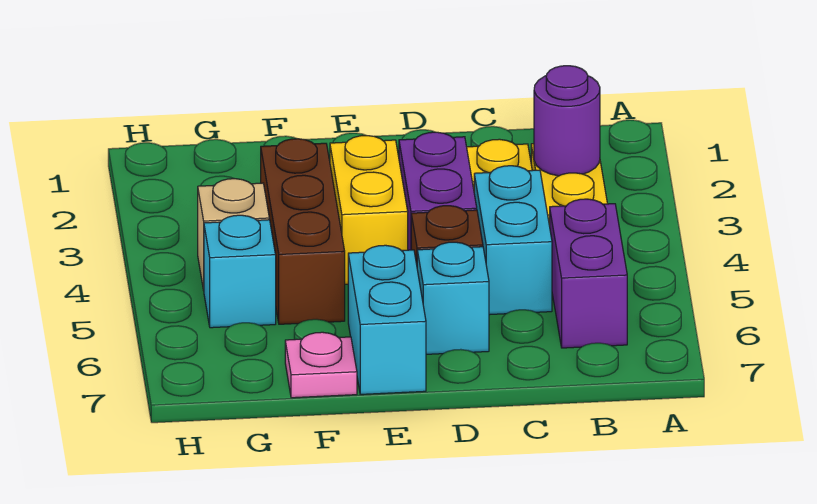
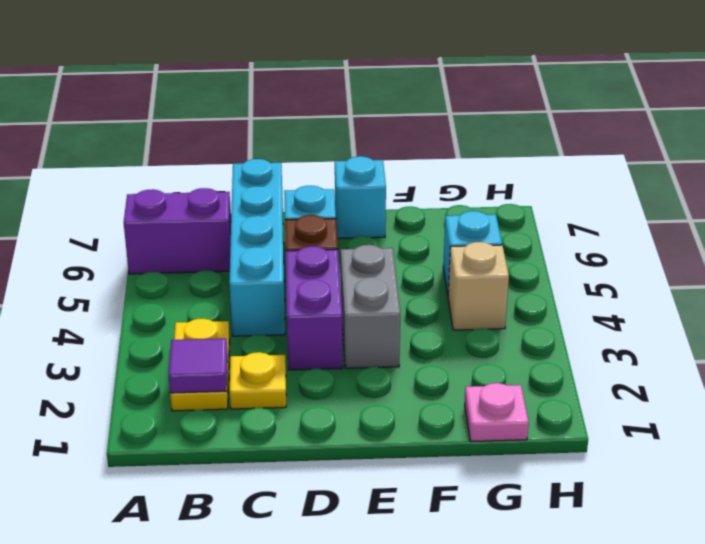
purple 1x1 round brick [534,66,600,176] -> purple 1x1 tile [169,338,228,393]
purple 1x2 brick [550,199,627,348] -> purple 1x2 brick turned to [124,188,231,274]
cyan 1x2 brick [474,166,552,315] -> cyan 1x4 brick [229,159,285,336]
yellow 1x2 brick [330,136,408,284] -> grey 1x2 brick [341,245,400,368]
cyan 1x2 brick [348,245,426,394] -> cyan 1x1 brick [335,156,386,239]
brown 1x3 brick [261,139,345,324] -> none
pink 1x1 plate [285,332,357,398] -> pink 1x1 plate moved to [465,383,529,442]

